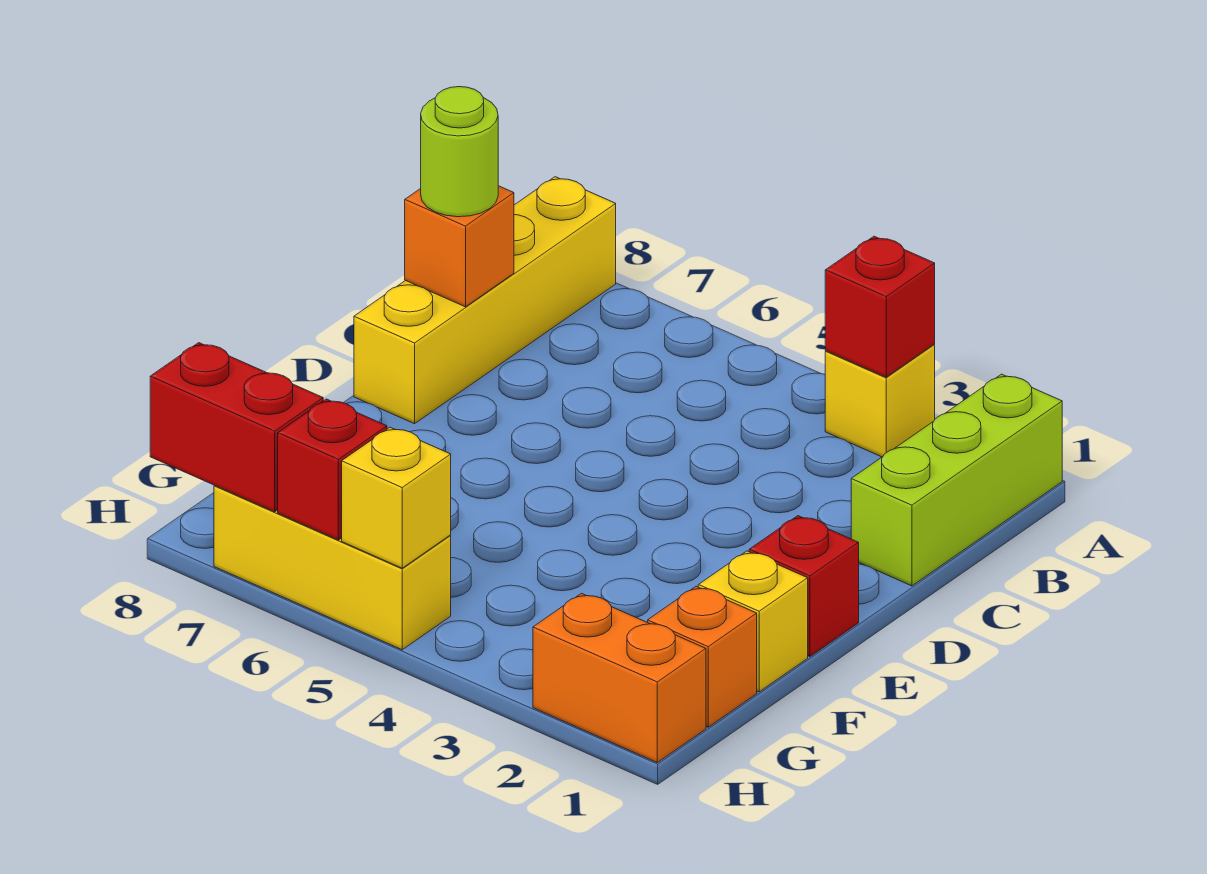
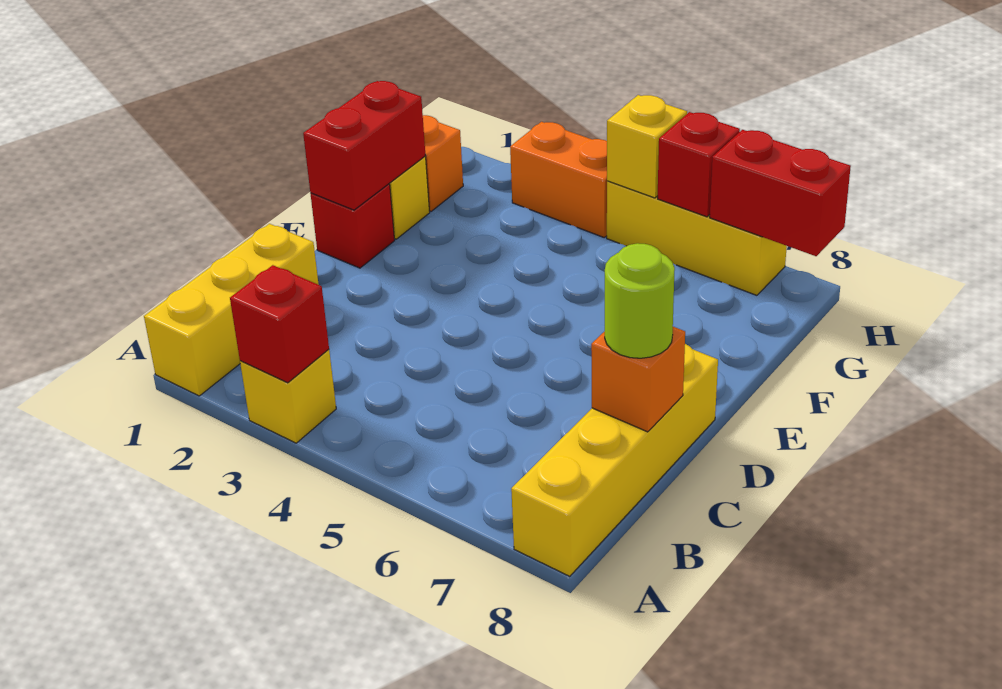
lime 1x3 brick [851,374,1062,586] -> yellow 1x3 brick [144,224,319,396]
none -> red 1x2 brick [303,81,426,210]
orange 1x2 brick [533,593,706,762] -> orange 1x2 brick moved to [510,122,607,237]

